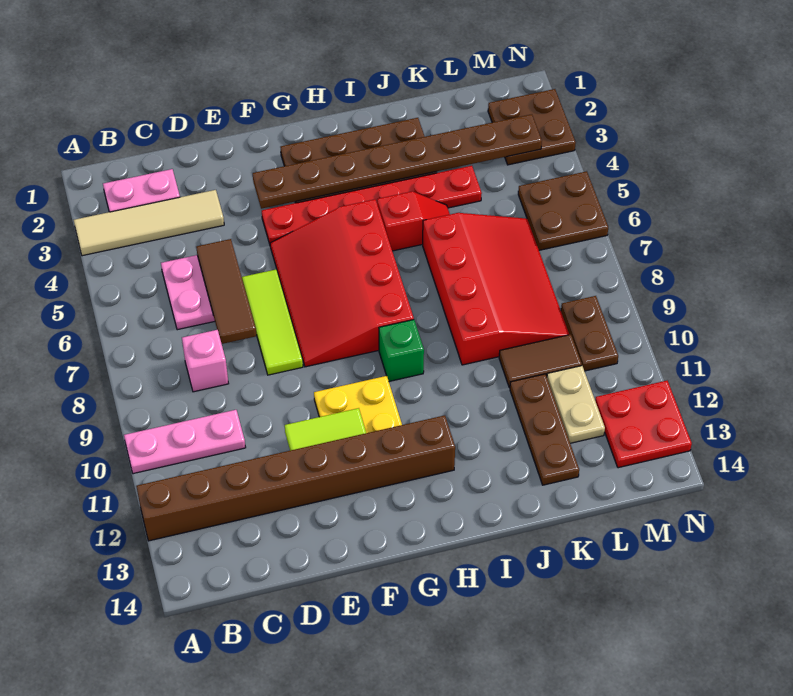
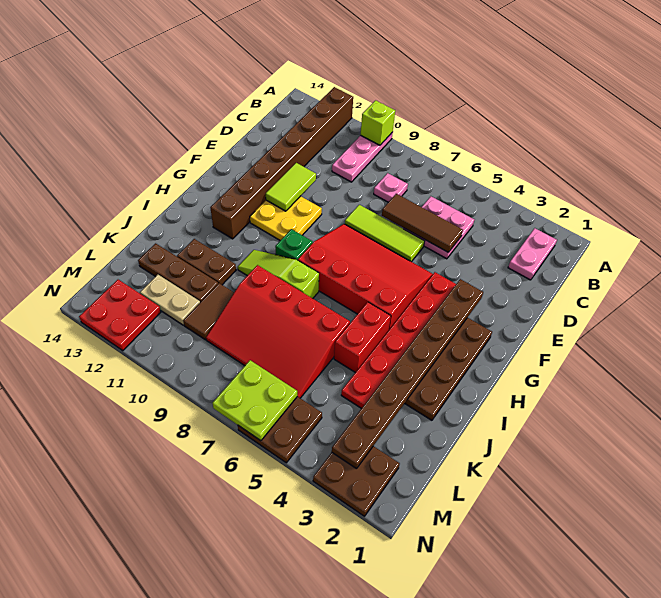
tan 1x4 tile [74,190,224,256] -> none
none -> lime 1x1 brick [360,100,395,145]
pink 1x1 brick [182,330,229,392] -> pink 1x1 plate [374,173,408,202]
red 1x2 slope [377,191,450,251] -> red 1x2 brick [334,302,391,373]
none -> lime 1x3 slope [238,250,319,298]
none -> lime 2x2 plate [212,360,297,441]
brown 1x2 plate [561,296,618,371] -> brown 1x2 plate moved to [177,239,236,285]

